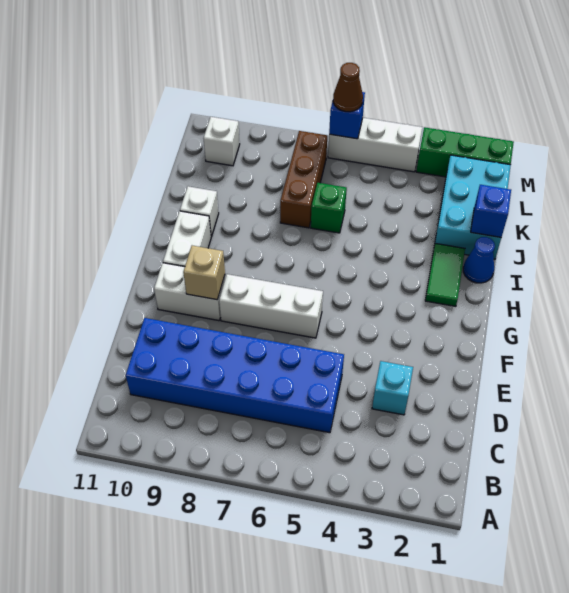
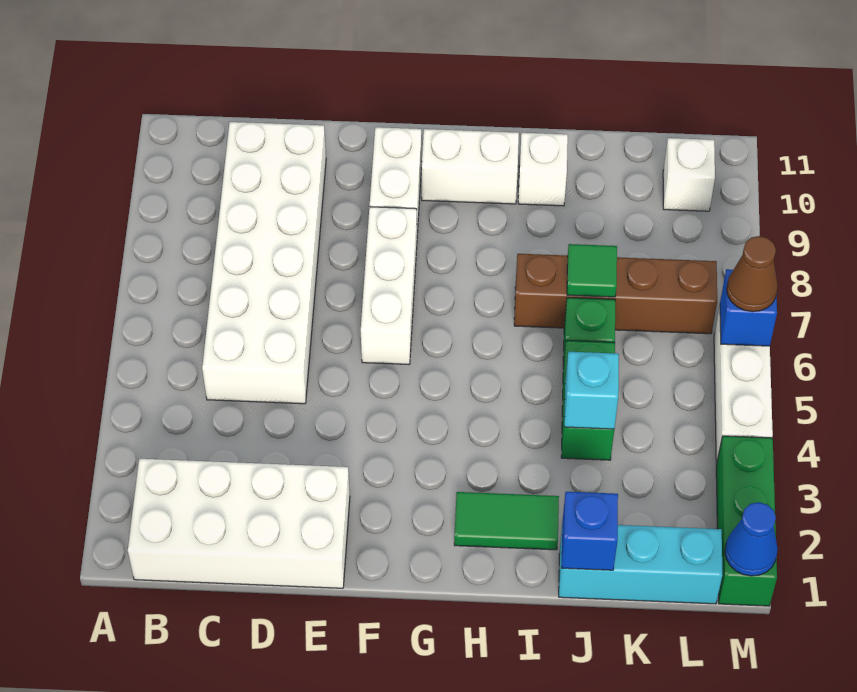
none -> white 2x4 brick [128,459,350,588]
blue 2x6 brick [126,318,344,433] -> white 2x6 brick [202,122,326,404]
cyan 1x1 brick [372,361,413,415] -> cyan 1x1 brick moved to [564,352,619,429]
tan 1x1 brick [183,246,225,300] -> none
blue 1x1 cone [463,237,495,283] -> blue 1x1 cone moved to [725,502,778,576]
cyan 2x3 brick [435,155,511,260] -> cyan 1x3 brick [559,525,722,604]
none -> green 1x2 brick [561,341,615,460]
brown 1x3 brick [280,131,327,228] -> brown 1x4 brick [514,254,717,334]
none -> green 1x1 tile [567,244,617,297]

